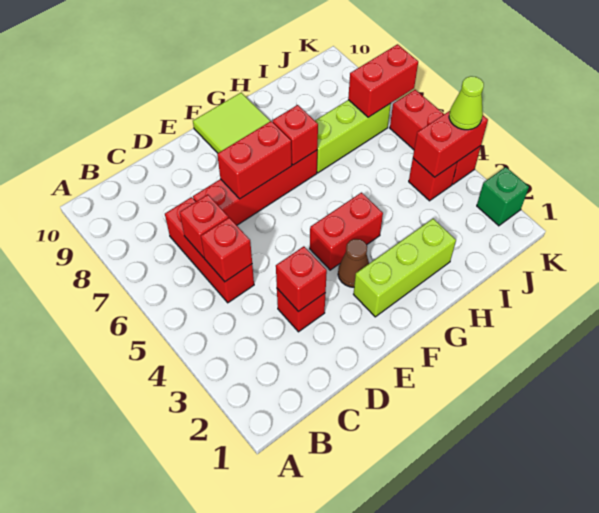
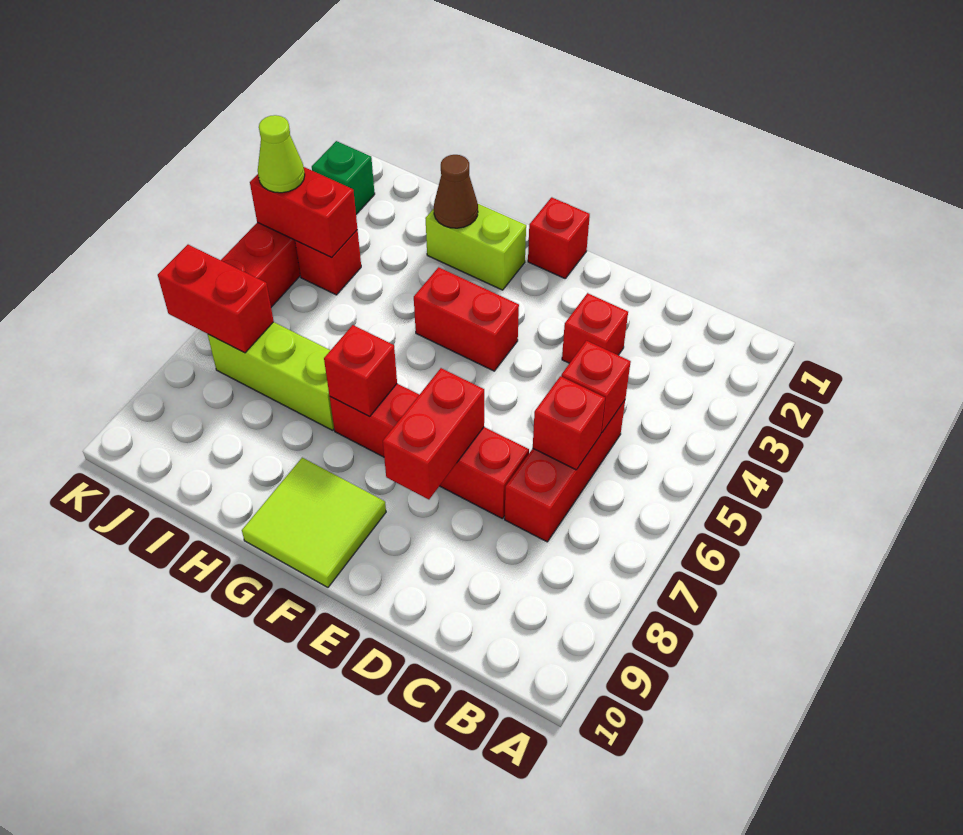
red 1x1 brick [276,246,327,312] -> red 1x1 brick moved to [528,197,590,278]
red 1x2 brick [217,121,292,199] -> red 1x2 brick turned to [383,368,484,499]
lime 1x3 brick [354,219,456,317] -> lime 1x2 brick [425,204,526,290]
brown 1x1 cone [338,239,369,287] -> brown 1x1 cone moved to [434,155,478,228]

